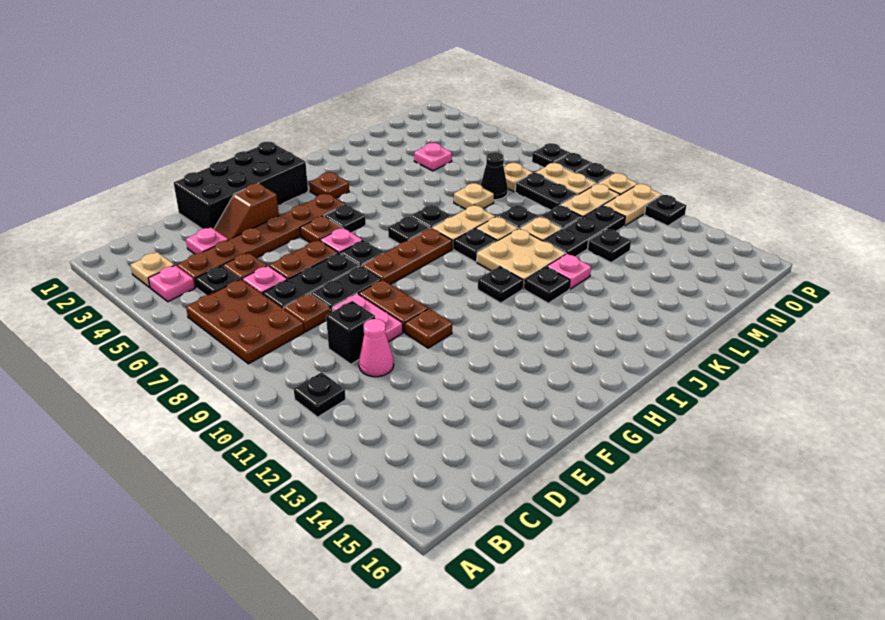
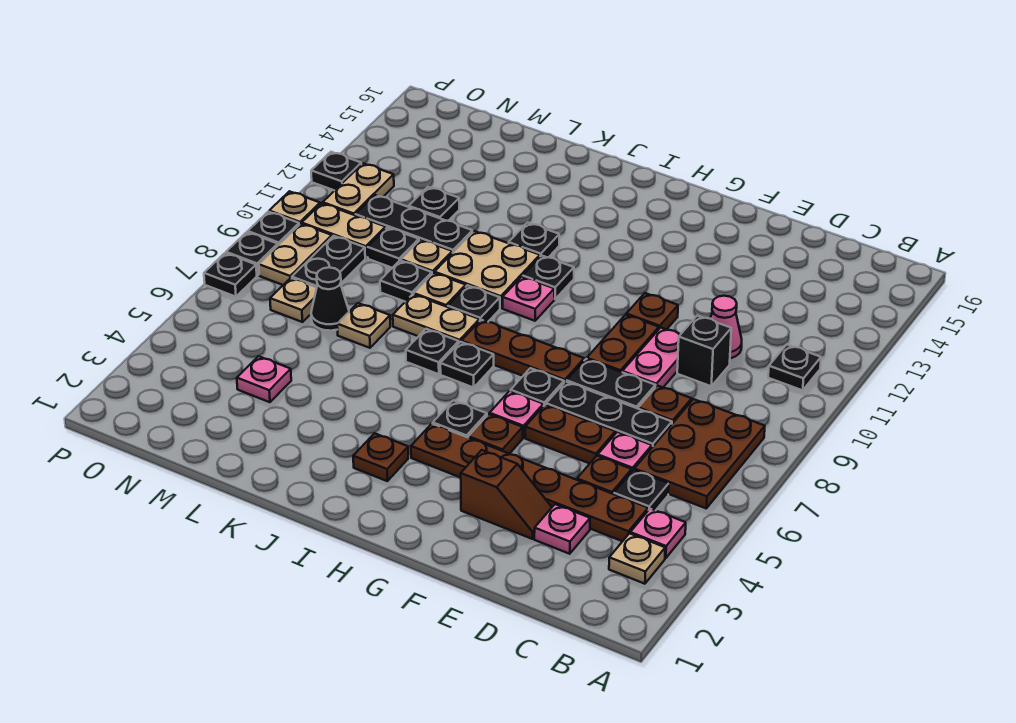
black 2x4 brick [174,142,308,229] -> none
pink 1x1 plate [547,254,591,289] -> pink 1x1 plate moved to [503,277,554,321]
tan 1x2 plate [603,184,662,226] -> tan 1x2 plate turned to [323,163,394,215]

